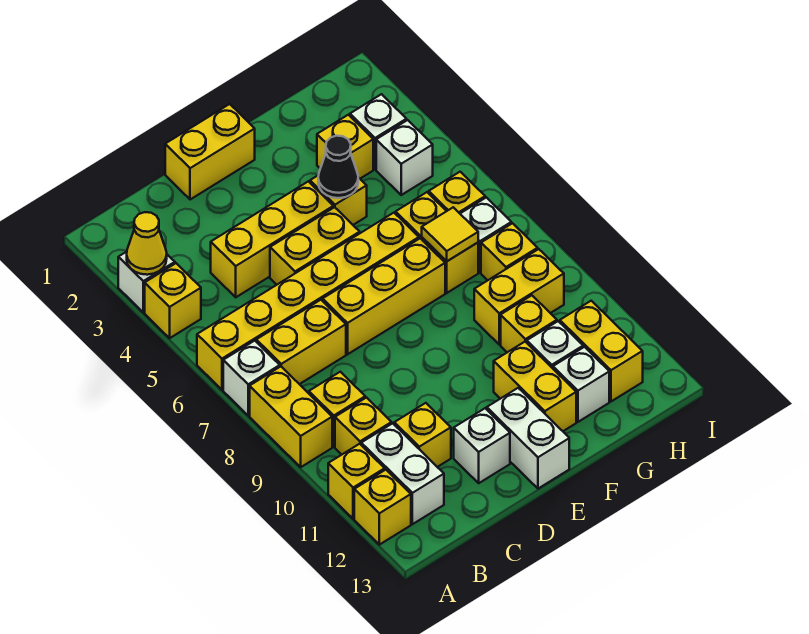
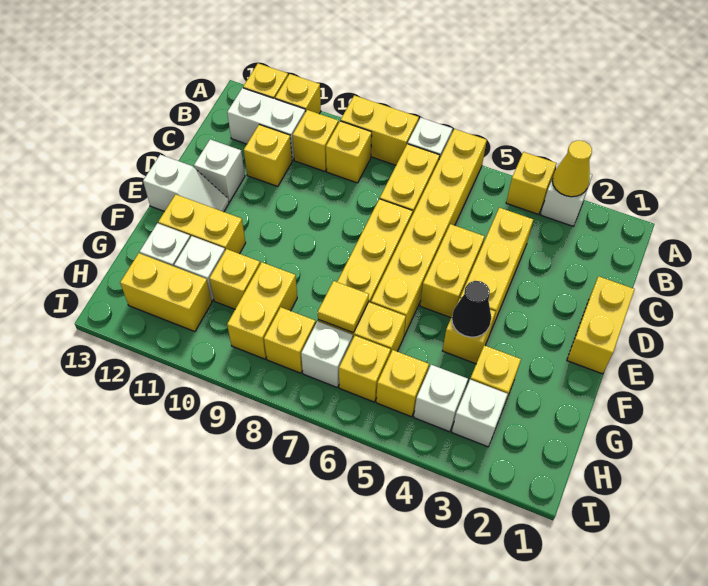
white 1x2 brick [487,388,569,489] -> white 1x2 slope [143,155,229,212]
none -> yellow 1x1 brick [376,350,429,417]

